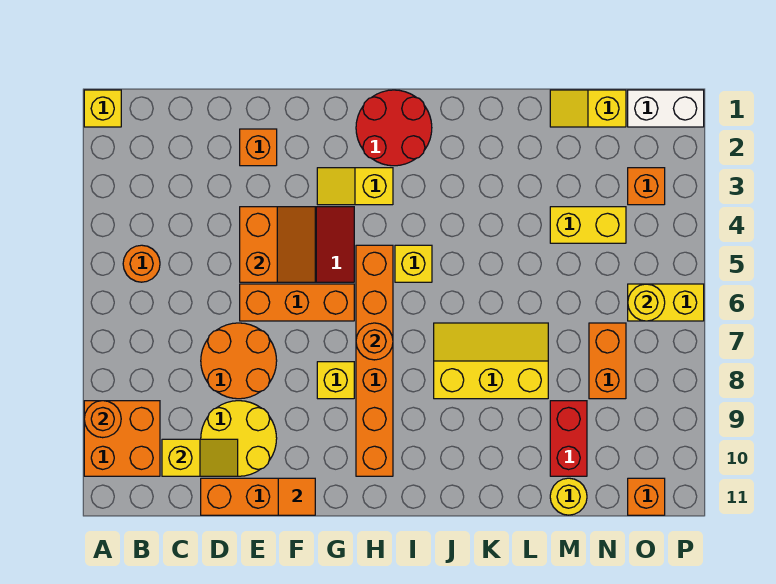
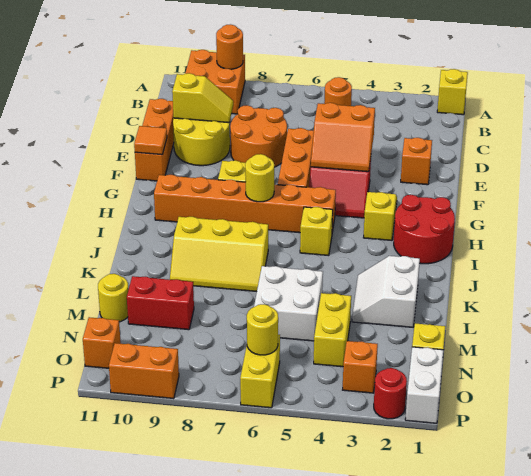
yellow 1x2 slope [162,439,238,476] -> yellow 1x2 slope turned to [172,73,233,123]
orange 1x1 round brick [356,323,393,360] -> yellow 1x1 round brick [245,154,274,202]
yellow 2x3 slope [434,323,548,399] -> yellow 2x3 slope turned to [170,217,268,292]
none -> white 2x2 slope [352,256,420,327]
none -> white 2x2 brick [254,266,323,341]
orange 1x2 brick [589,323,626,399] -> orange 1x2 brick moved to [109,343,179,399]
none -> red 1x1 round brick [374,368,407,419]

